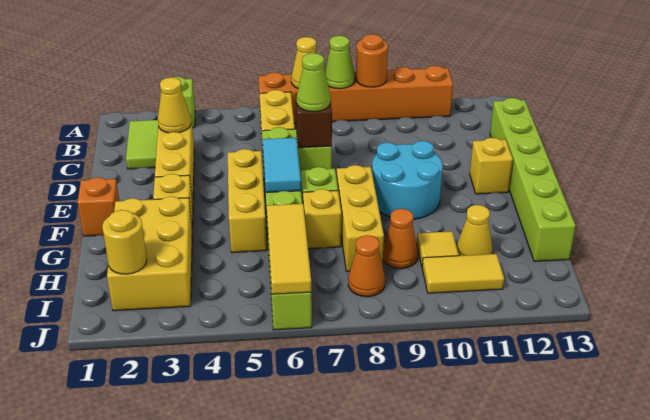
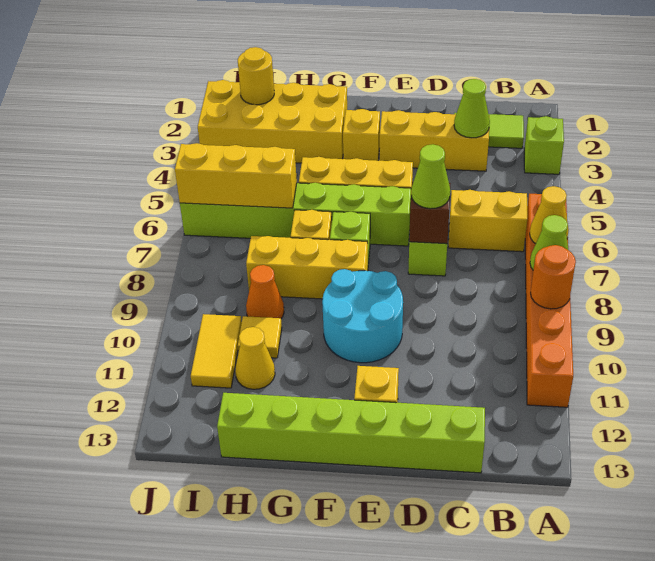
yellow 1x1 cone [158,78,191,133] -> lime 1x1 cone [454,79,490,138]
cyan 1x2 tile [263,138,301,193] -> none
orange 1x1 brick [78,177,119,236] -> none
yellow 2x3 brick [107,196,192,311] -> yellow 2x4 brick [198,80,347,163]
yellow 1x3 tile [267,204,311,294] -> yellow 1x3 brick [175,143,297,208]
orange 1x1 cone [348,235,385,297] -> none

